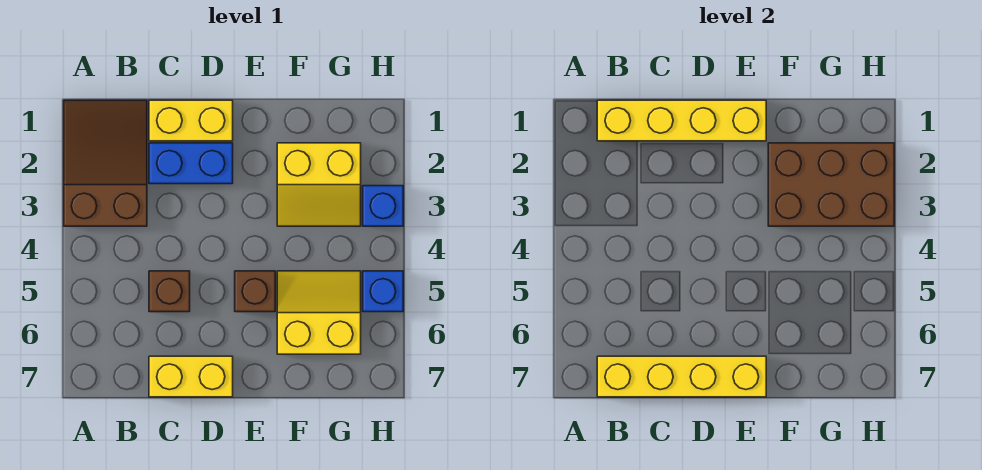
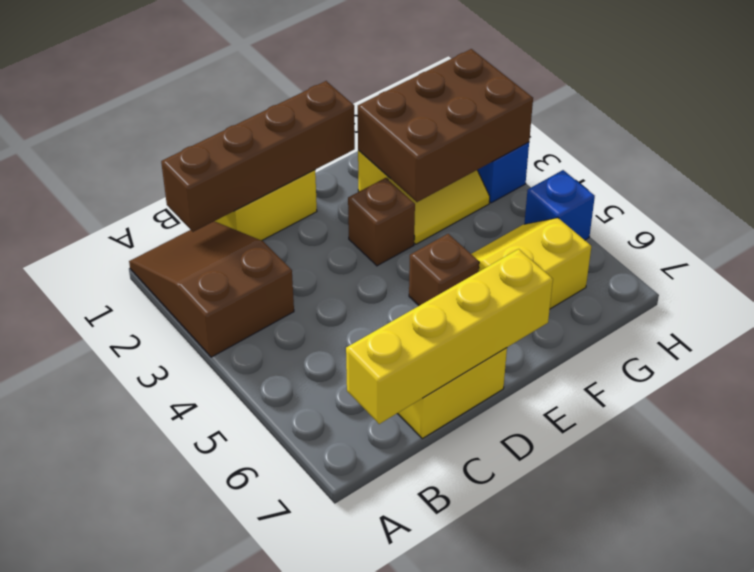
yellow 1x4 brick [597,100,766,141] -> brown 1x4 brick [161,81,355,232]
blue 1x2 brick [149,143,233,184] -> none
brown 1x1 brick [149,271,190,312] -> brown 1x1 brick moved to [348,178,415,266]

